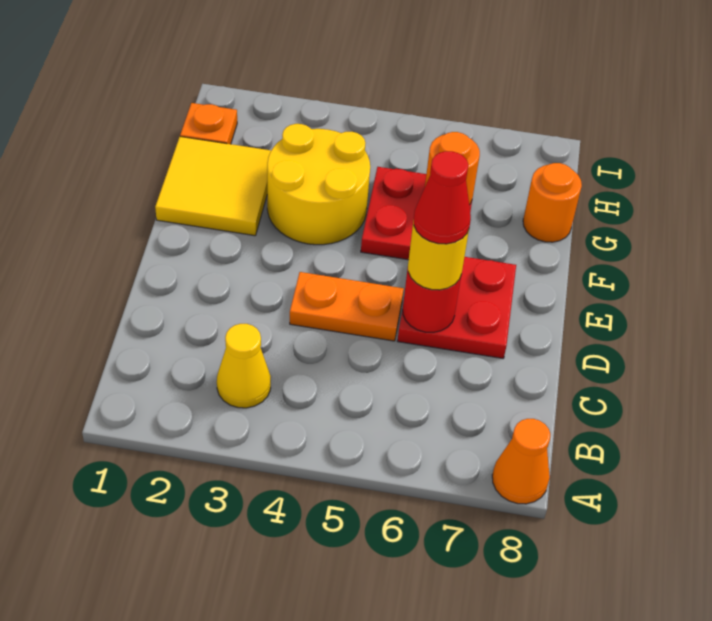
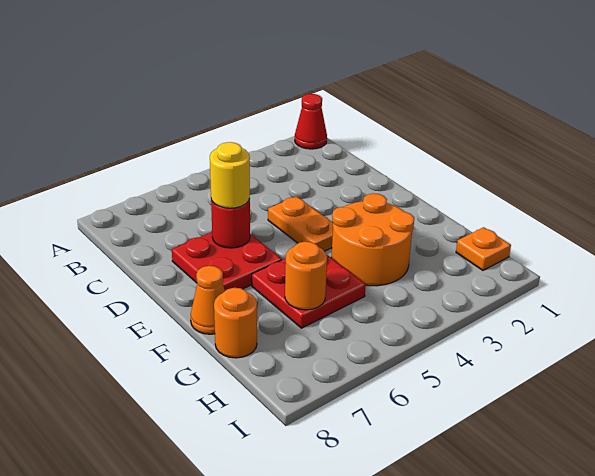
orange 1x1 cone [492,419,550,504] -> orange 1x1 cone moved to [191,266,225,334]
yellow 1x1 cone [217,324,271,408] -> none
orange 1x2 plate [290,272,404,341] -> orange 1x2 plate turned to [268,196,333,251]
red 1x1 cone [414,151,471,244] -> red 1x1 cone moved to [295,94,327,149]
yellow 2x2 tile [155,137,271,236] -> none
yellow 2x2 round brick [267,124,370,245] -> orange 2x2 round brick [331,193,414,286]

